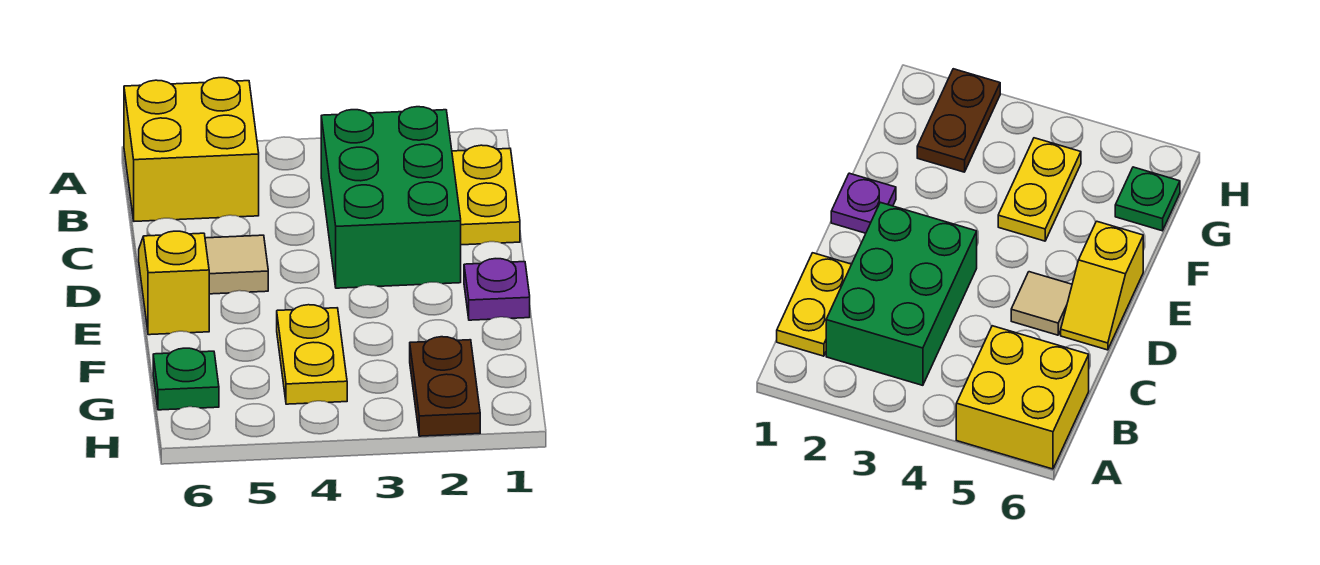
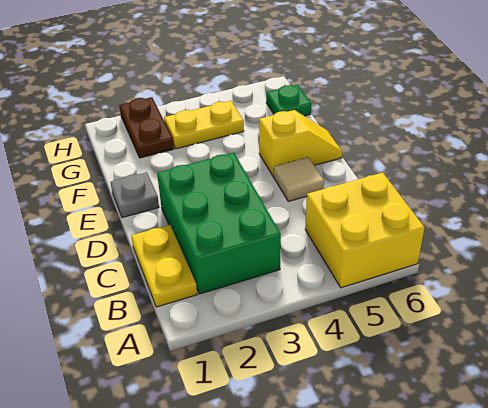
yellow 1x2 slope [139,231,209,335] -> yellow 1x2 slope turned to [259,110,342,177]
purple 1x1 plate [464,259,530,320] -> grey 1x1 plate [110,172,159,218]
yellow 1x2 plate [277,305,347,404] -> yellow 1x2 plate turned to [164,101,244,149]

